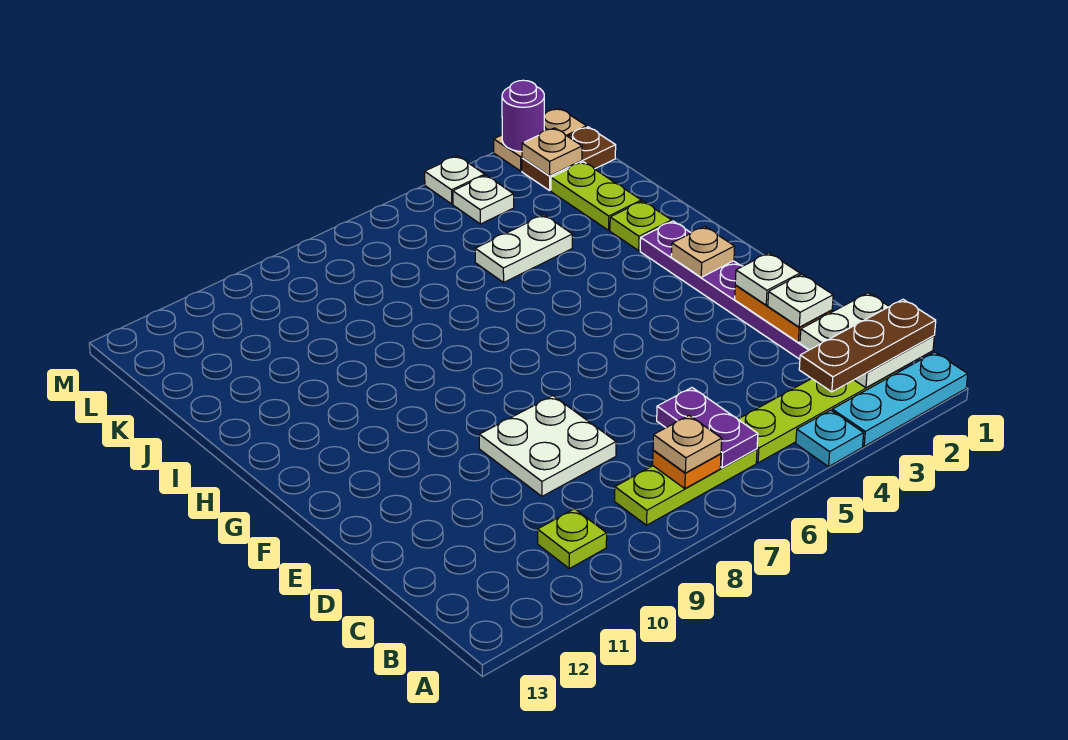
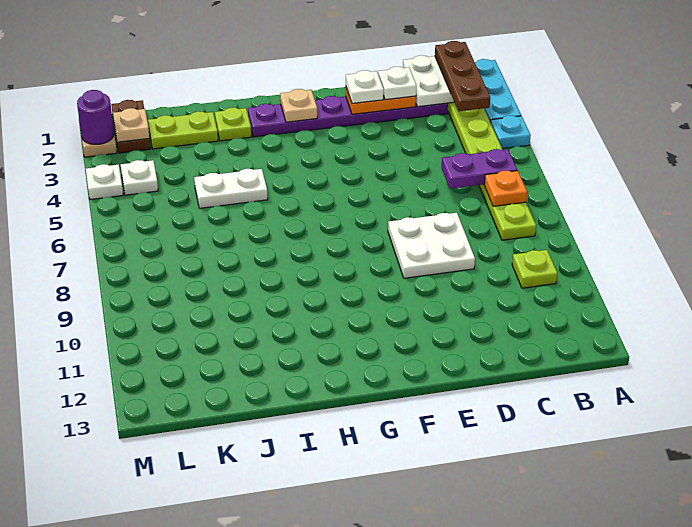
tan 1x1 plate [653,415,722,473] -> none
white 1x2 plate [475,215,572,282] -> white 1x2 plate turned to [194,169,268,208]

